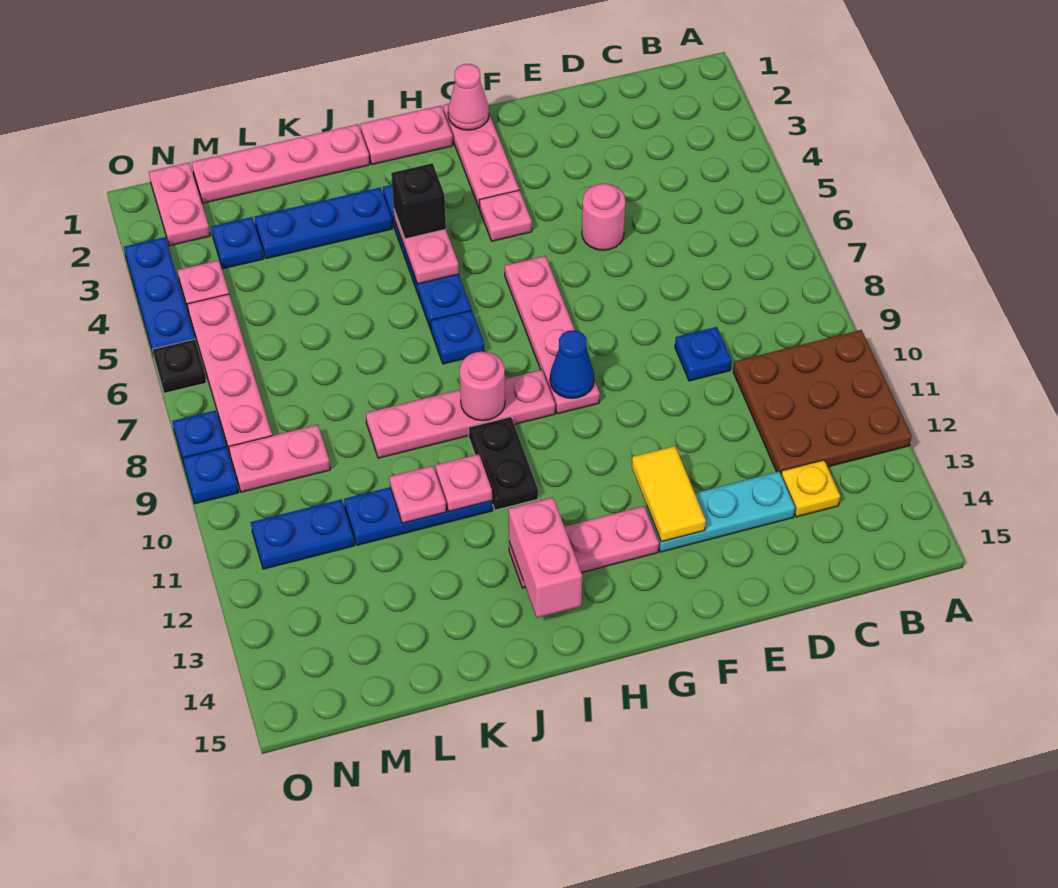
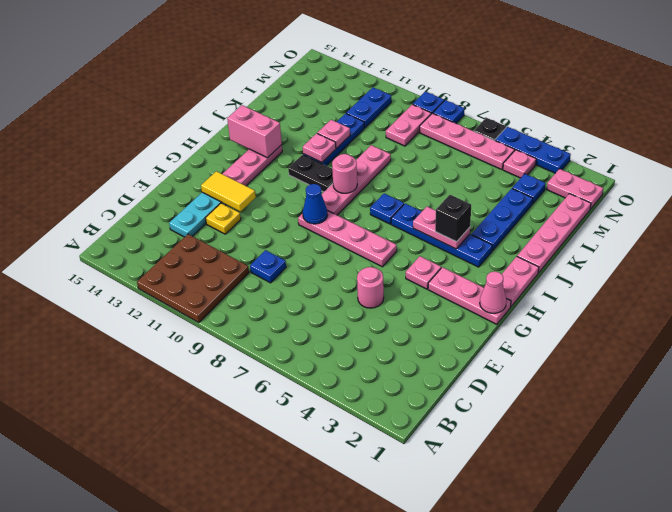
yellow 1x1 plate [781,460,840,517] -> yellow 1x1 plate moved to [206,203,241,234]

